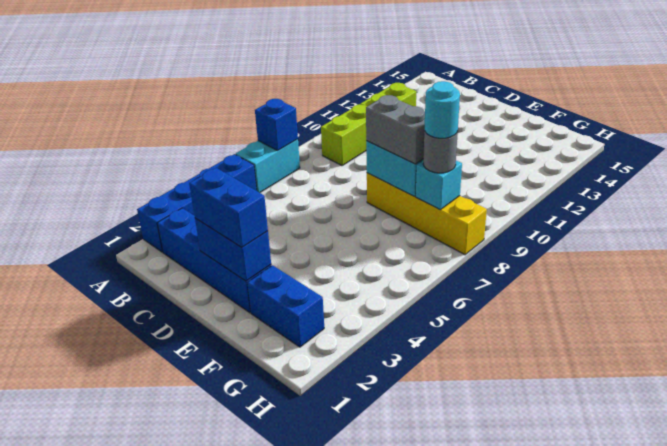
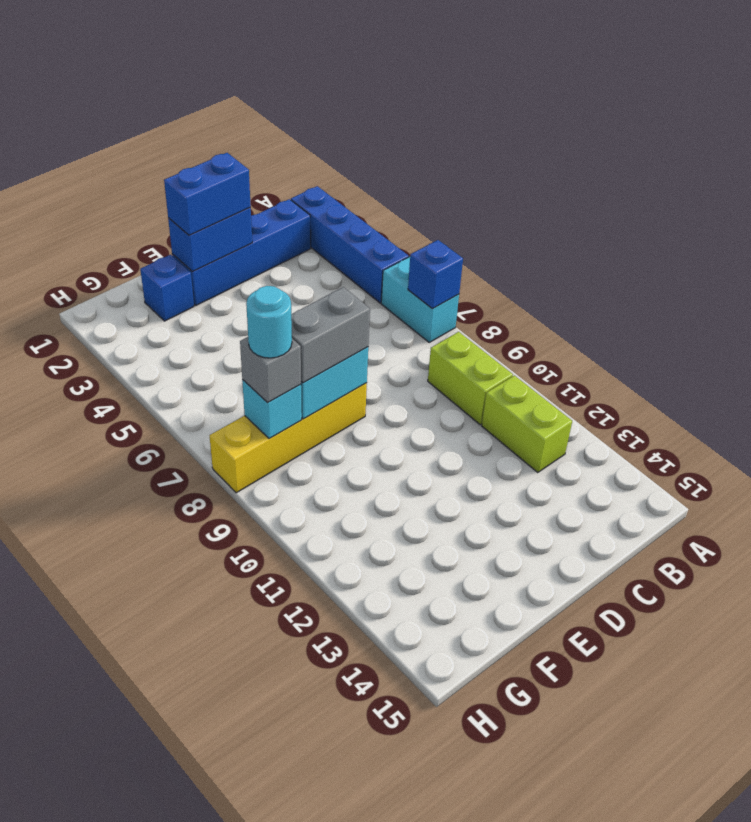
blue 1x2 brick [247,265,324,347] -> blue 1x1 brick [140,255,194,321]
grey 1x1 round brick [423,130,458,173] -> grey 1x1 brick [240,337,301,403]

